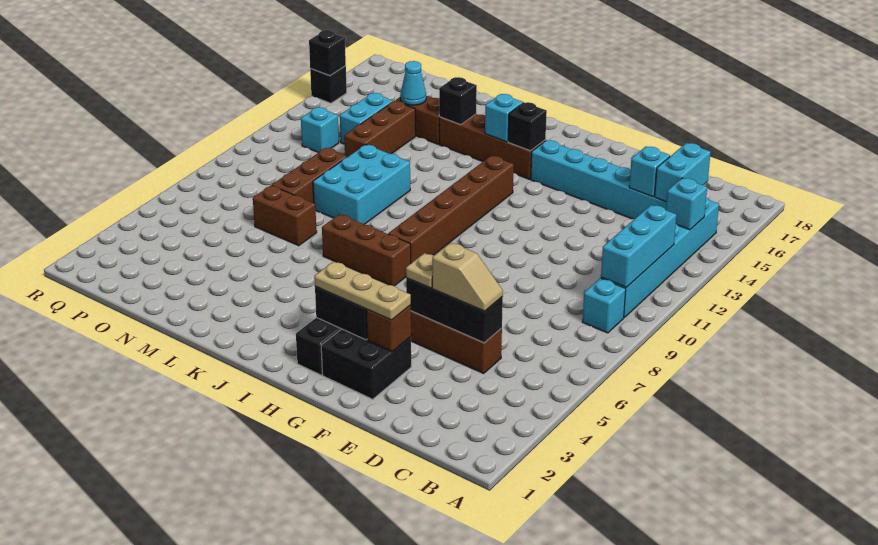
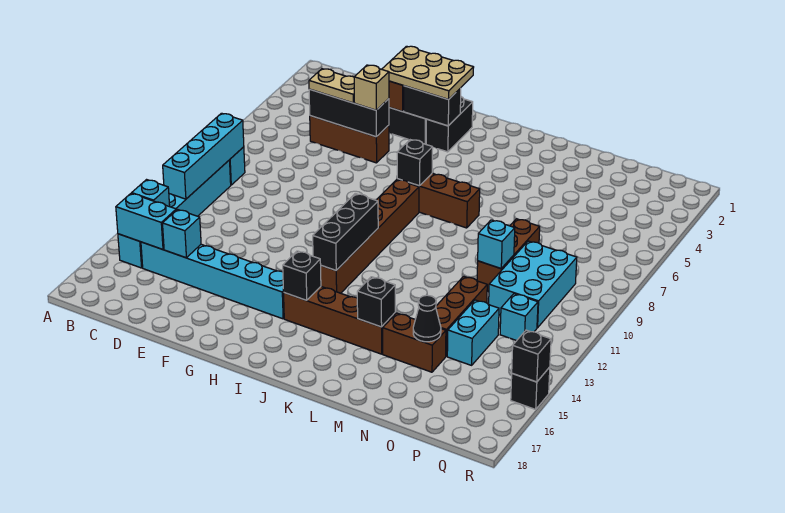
cyan 1x3 brick [601,205,676,288] -> cyan 1x4 brick [163,113,244,199]
cyan 1x2 brick [655,143,711,202] -> cyan 1x2 brick turned to [116,193,176,249]
tan 1x2 slope [432,243,503,311] -> tan 1x2 plate [309,69,354,103]
tan 1x3 plate [314,261,411,320] -> tan 2x3 plate [382,46,474,99]
tan 1x1 plate [406,253,434,288] -> tan 1x1 brick [354,65,389,110]
none -> black 1x1 brick [397,140,433,186]
none -> black 1x3 brick [313,194,378,270]
cyan 1x1 brick [485,94,523,142] -> cyan 1x1 brick moved to [478,220,515,268]
cyan 2x3 brick [313,145,410,224] -> cyan 2x3 brick moved to [489,241,577,328]
brown 1x2 brick [253,185,317,246] -> none
cyan 1x1 cone [400,61,426,105] -> black 1x1 cone [413,295,441,342]

